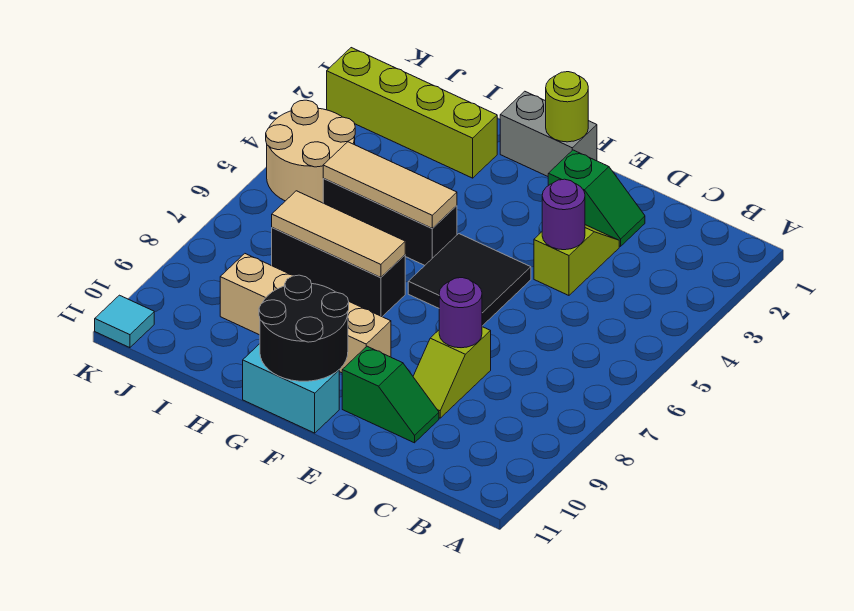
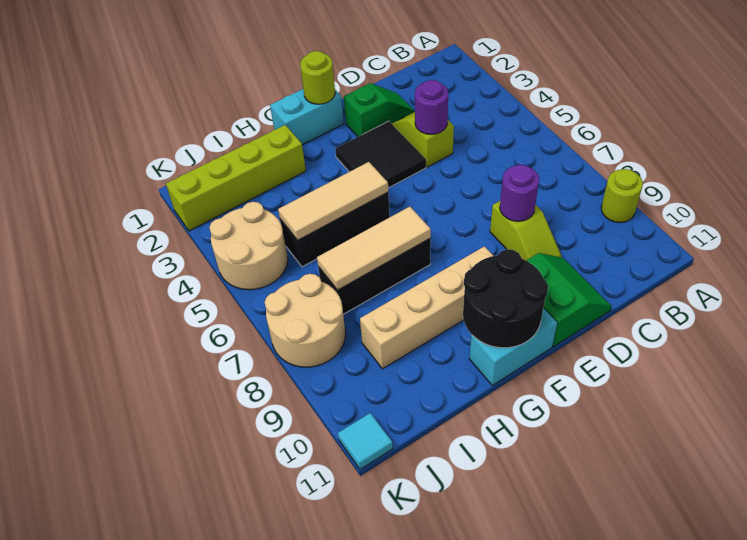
none -> lime 1x1 round brick [601,169,643,223]
green 1x2 slope [342,346,439,443] -> green 2x2 slope [526,253,612,347]
black 2x2 tile [408,234,531,326] -> black 2x2 tile moved to [335,121,426,188]
grey 1x2 brick [500,91,597,176] -> cyan 1x2 brick [270,89,344,145]
none -> tan 2x2 round brick [265,274,345,367]

